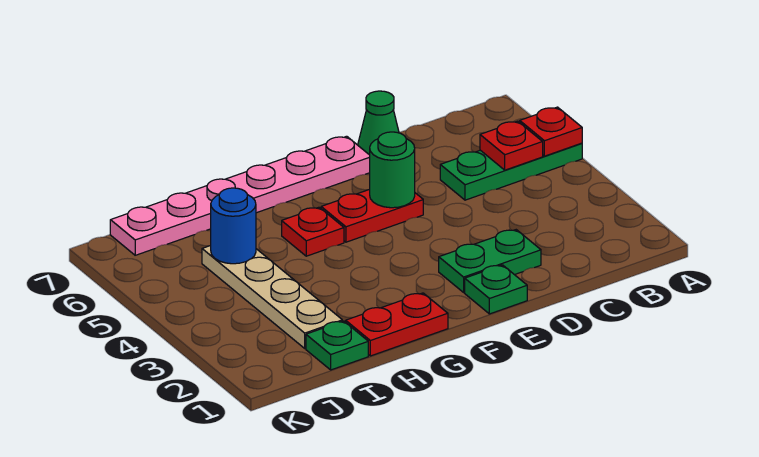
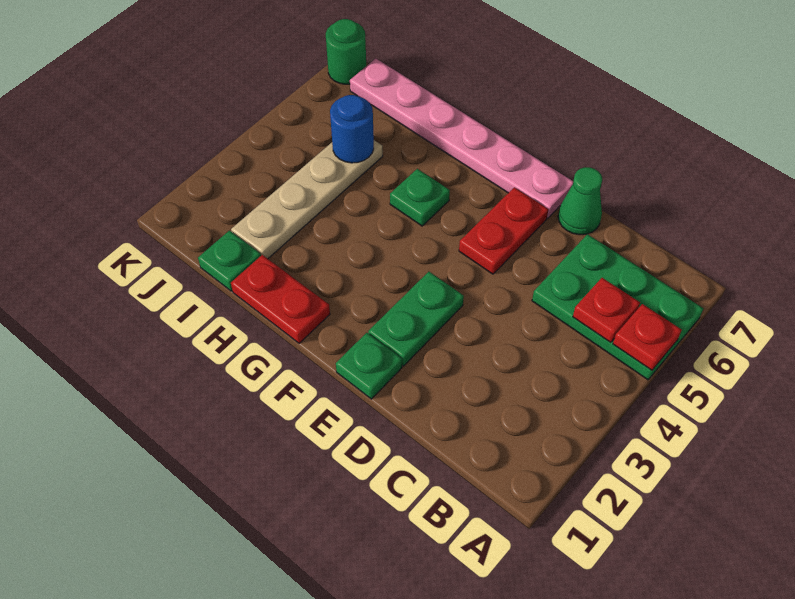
green 1x3 plate [440,143,582,200] -> green 2x3 plate [532,234,704,380]
green 1x2 plate [439,230,541,292] -> green 1x2 plate turned to [368,272,464,366]
red 1x2 plate [321,189,423,242] -> red 1x2 plate turned to [459,187,548,274]
green 1x1 round brick [370,132,415,208] -> green 1x1 round brick moved to [326,19,366,84]
red 1x1 plate [282,207,344,256] -> green 1x1 plate [390,169,450,226]

